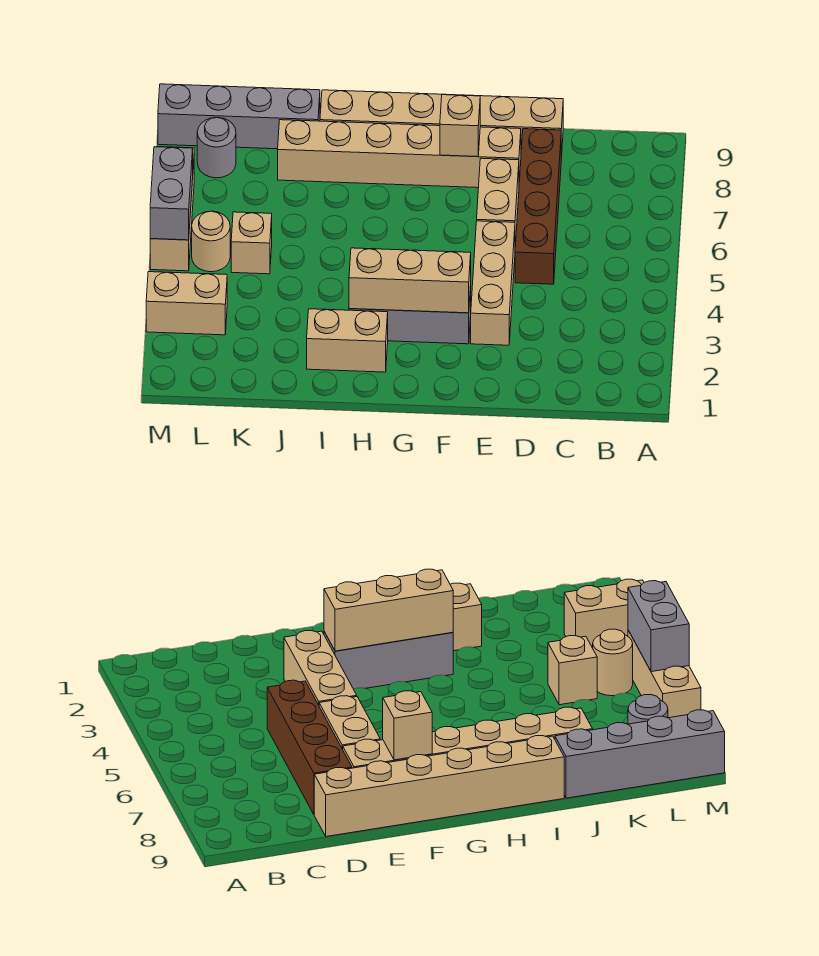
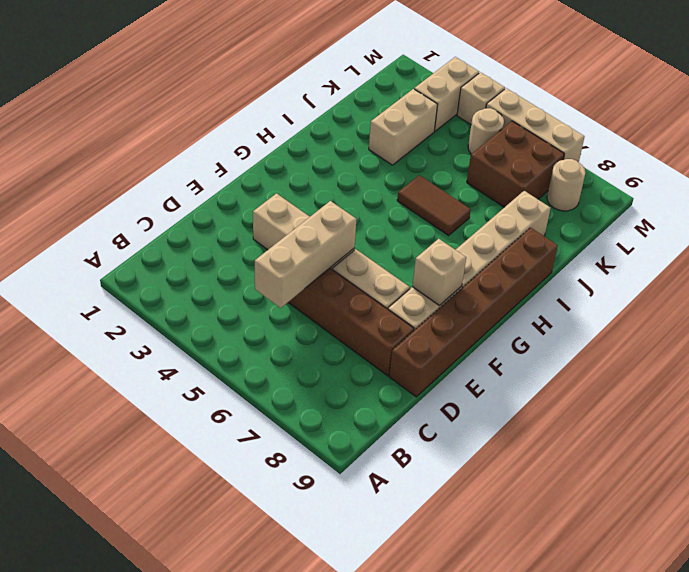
tan 1x6 brick [320,90,563,159] -> brown 1x6 brick [389,228,558,397]
grey 1x3 brick [349,286,471,344] -> none
tan 1x3 brick [349,248,471,313] -> tan 1x3 brick moved to [255,201,357,308]
tan 1x2 brick [307,309,388,372] -> tan 1x2 brick moved to [369,89,438,165]
none -> brown 1x2 tile [397,175,471,235]
grey 1x4 brick [158,84,320,149] -> none
tan 1x1 brick [231,212,272,274] -> tan 1x1 brick moved to [457,72,505,124]
none -> brown 2x2 brick [467,121,564,207]
grey 1x1 round brick [197,117,236,178] -> tan 1x1 round brick [547,159,586,211]
grey 1x2 brick [150,147,193,240] -> none

